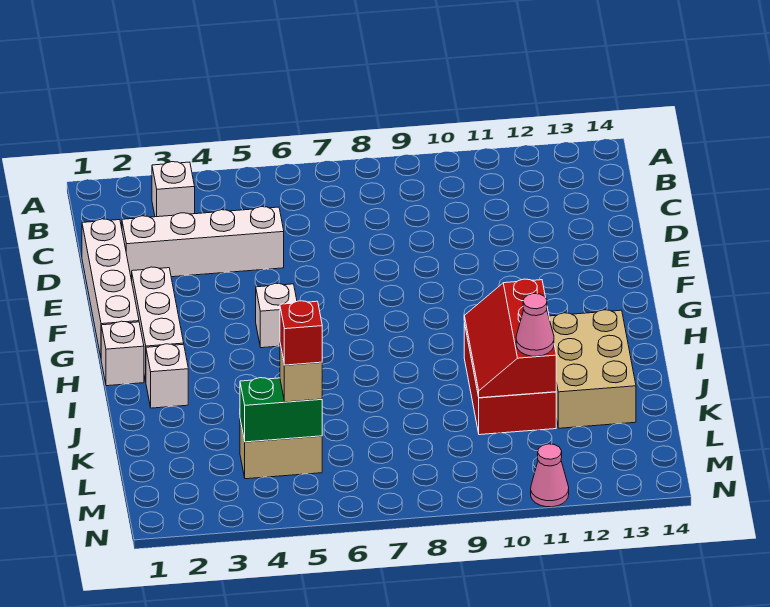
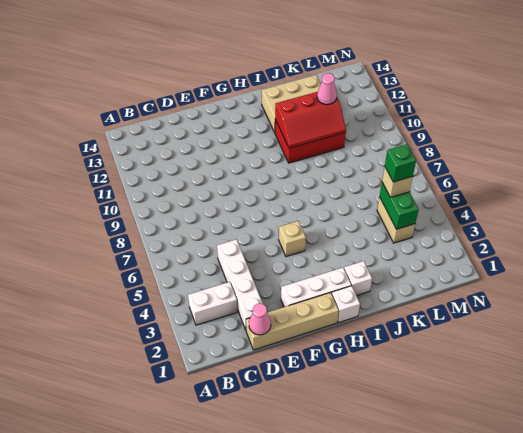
white 1x1 brick [152,162,195,217] -> white 1x2 brick [188,282,237,325]
white 1x4 brick [82,219,139,357] -> tan 1x4 brick [246,293,339,350]
white 1x1 brick [256,283,297,348] -> tan 1x1 brick [279,221,306,257]
red 1x1 brick [280,301,322,365] -> green 1x1 brick [385,144,416,182]
pink 1x1 cone [531,444,569,507] -> pink 1x1 cone moved to [249,303,271,335]

